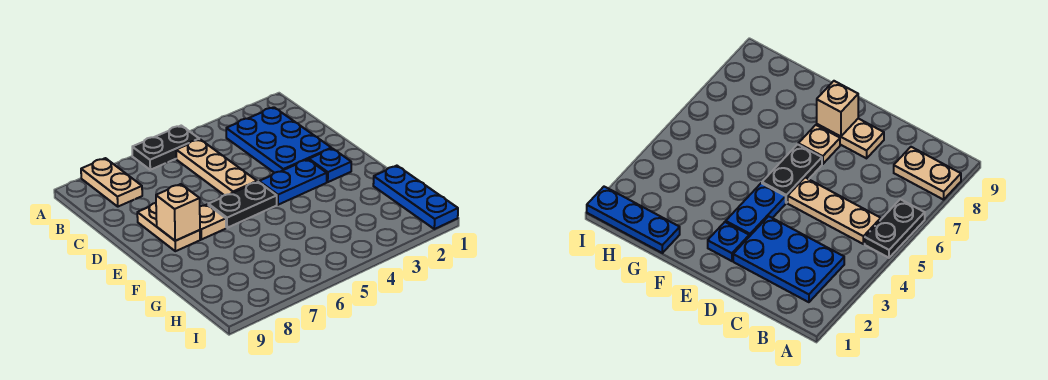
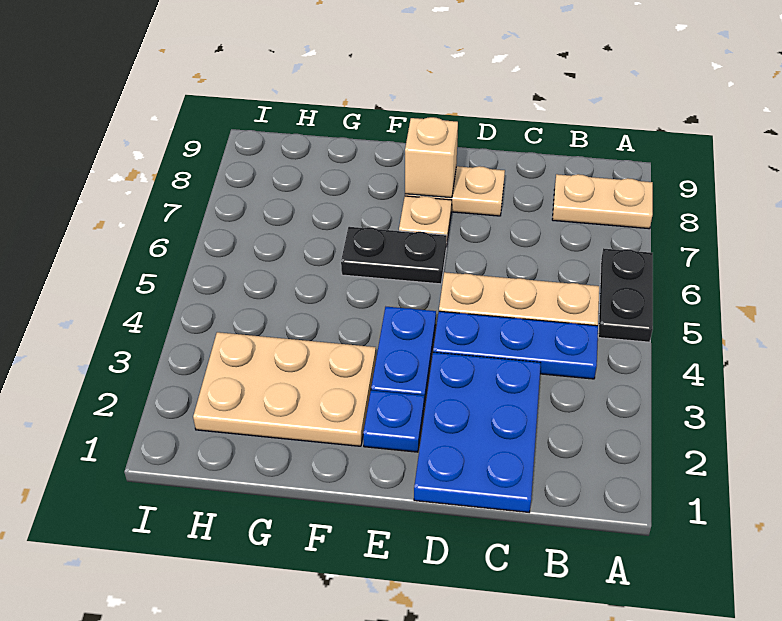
blue 2x3 plate [226,107,331,173] -> blue 2x3 plate turned to [414,352,541,512]
black 1x2 plate [208,182,277,228] -> black 1x2 plate turned to [341,227,447,284]
none -> tan 2x3 plate [193,332,376,446]
blue 1x3 plate [373,166,458,229] -> blue 1x3 plate moved to [433,311,598,379]

